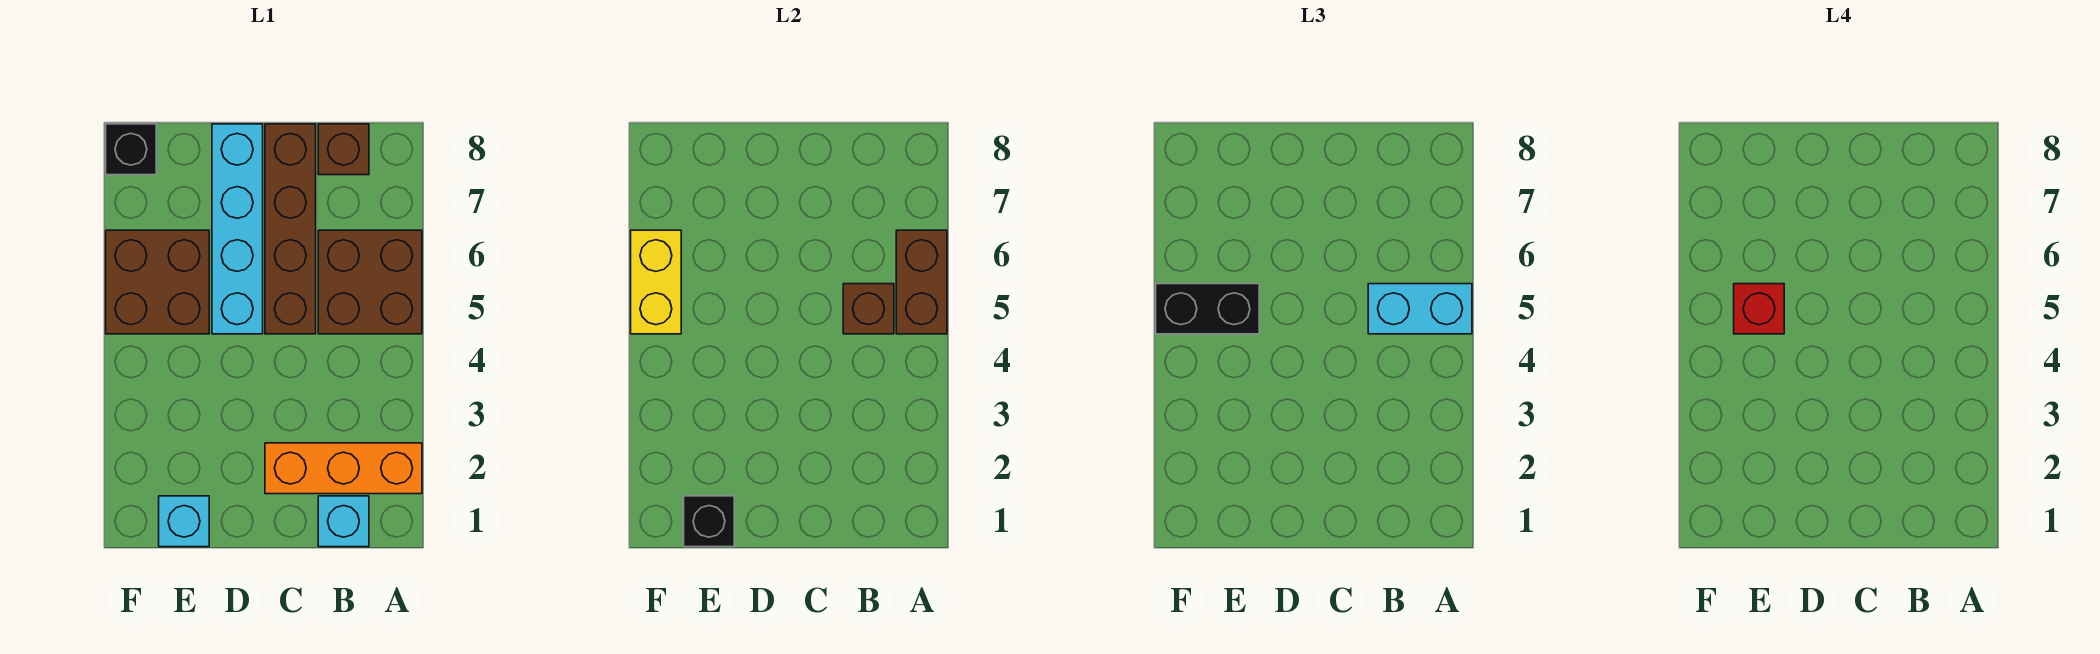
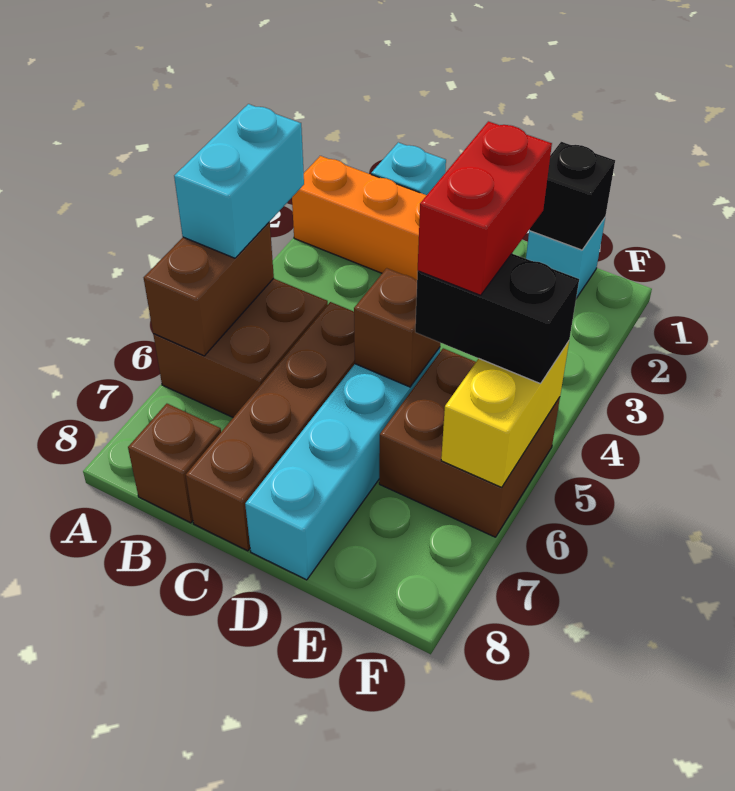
cyan 1x2 brick [1368,284,1472,334] -> cyan 1x2 brick turned to [174,104,304,258]
brown 1x1 brick [843,284,894,334] -> brown 1x1 brick moved to [354,268,440,387]
red 1x1 brick [1734,284,1784,334] -> red 1x2 brick [418,121,552,295]
black 1x1 brick [106,124,156,175] -> none

